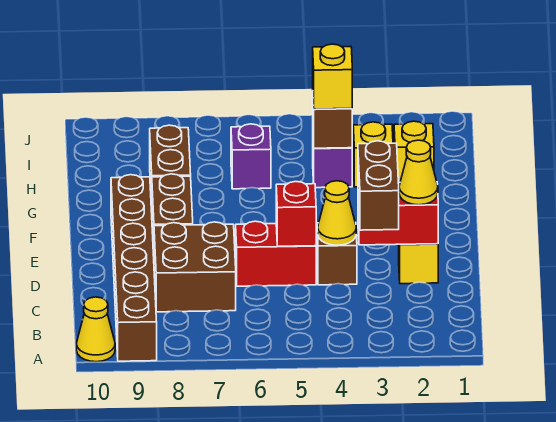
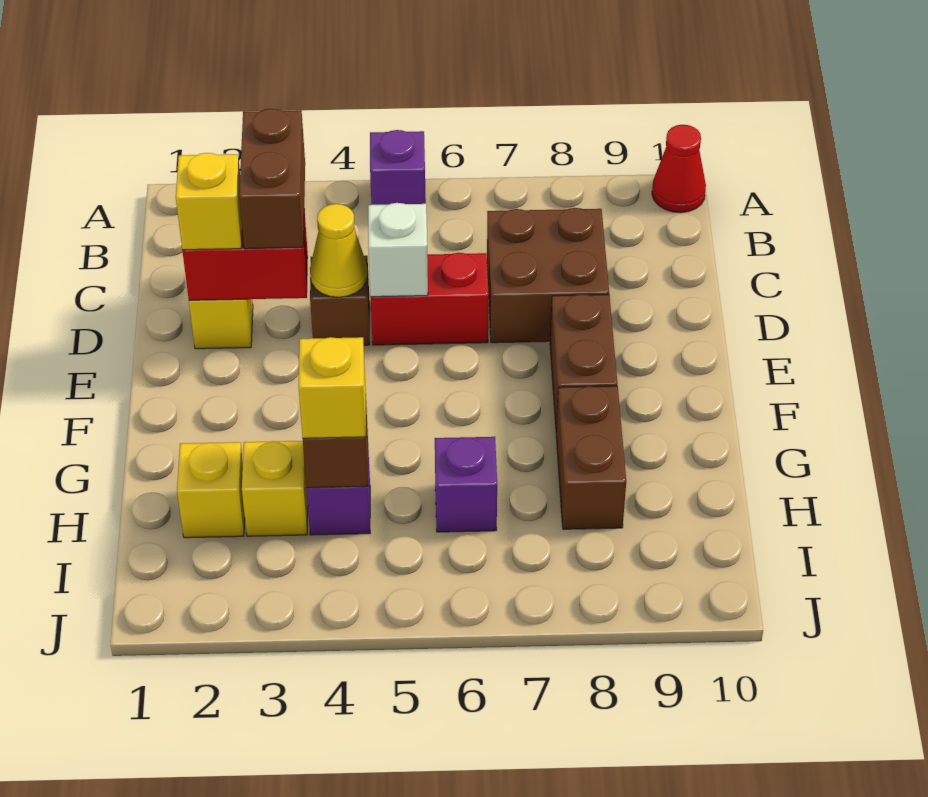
none -> purple 1x1 brick [370,130,426,205]
brown 1x6 brick [111,175,157,361] -> none
yellow 1x1 cone [76,297,115,362] -> red 1x1 cone [652,125,706,213]
yellow 1x1 cone [399,140,438,205] -> yellow 1x1 brick [176,153,242,250]
red 1x1 brick [276,182,316,246] -> white 1x1 brick [368,203,428,297]

